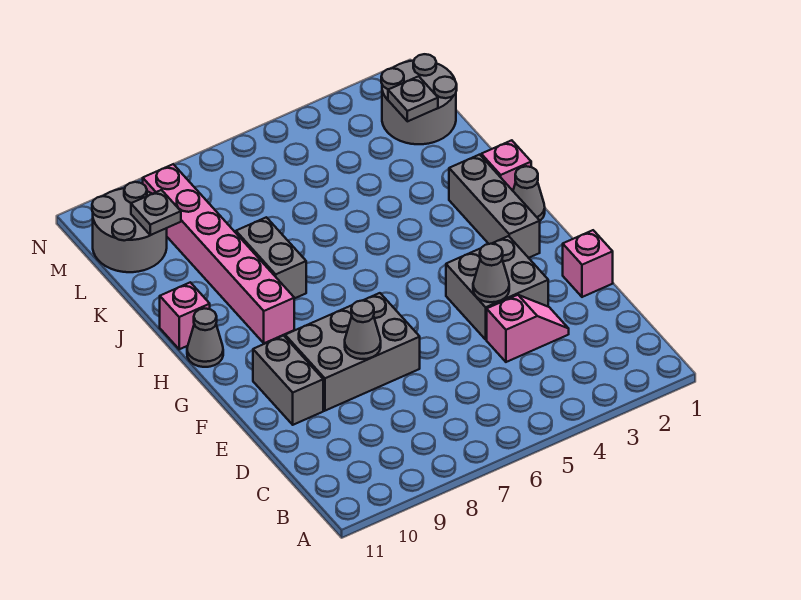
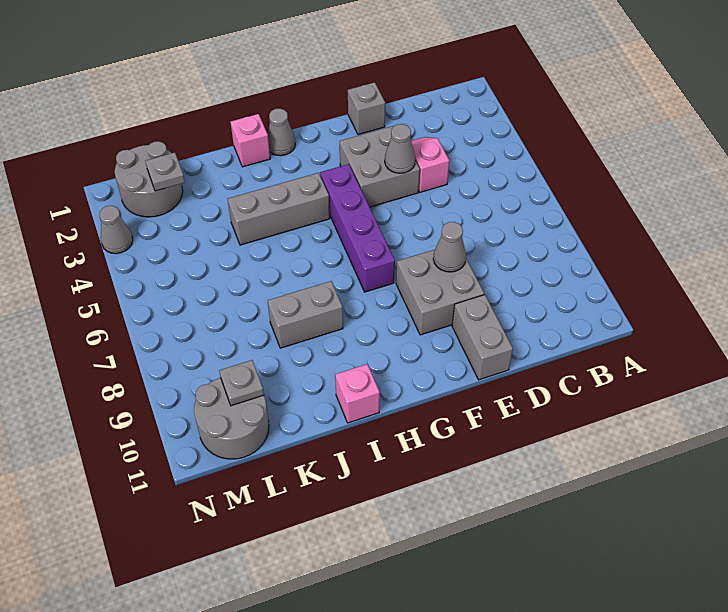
pink 1x1 brick [563,230,613,297] -> grey 1x1 brick [348,82,385,135]
grey 2x3 brick [285,293,420,411] -> grey 2x2 brick [396,250,484,335]
grey 1x2 brick [253,336,323,425] -> grey 1x2 brick turned to [452,295,513,380]
grey 1x3 brick [449,155,540,258] -> grey 1x3 brick moved to [228,173,330,245]
none -> purple 1x4 brick [320,164,395,292]
pink 1x6 brick [143,164,294,343] -> none
grey 1x1 cone [187,308,223,367] -> grey 1x1 cone moved to [99,206,133,254]

